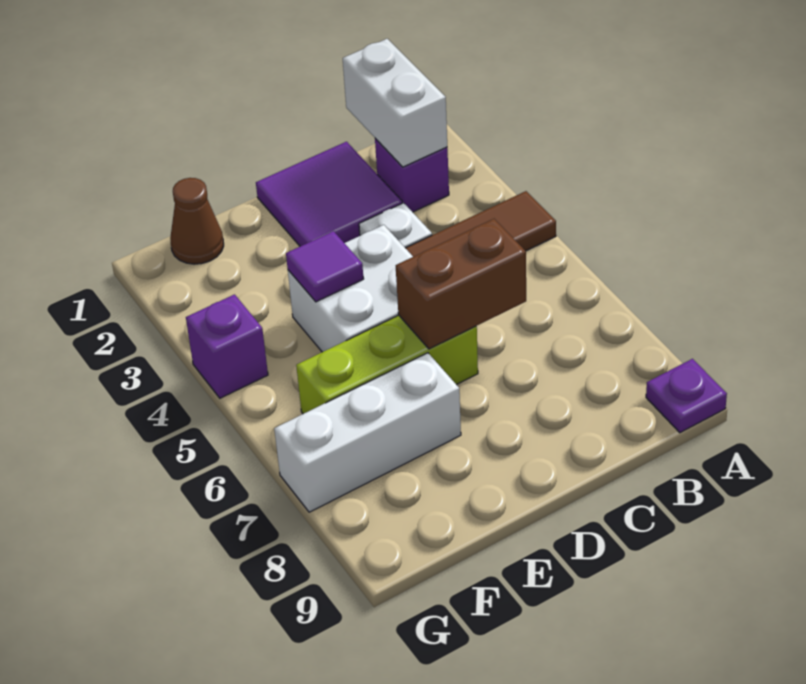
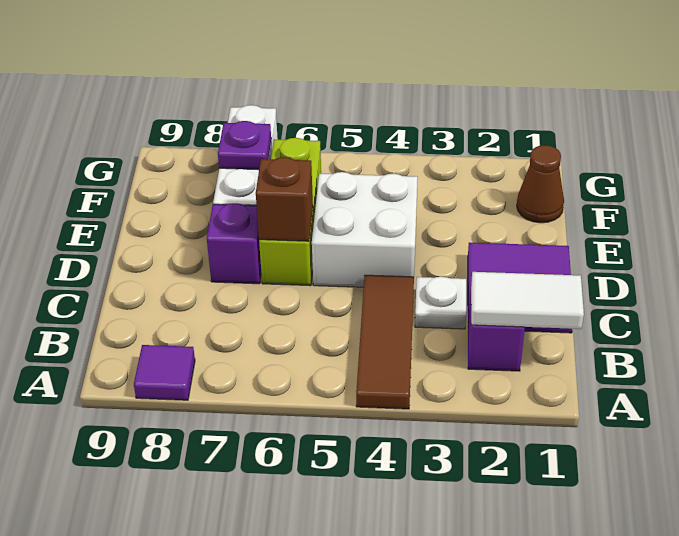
purple 1x1 plate [646,359,727,433] -> purple 1x1 plate moved to [218,121,271,170]
white 1x2 brick [343,39,447,167] -> white 1x2 tile [471,272,584,329]
brown 1x2 brick [396,219,526,349] -> brown 1x1 brick [256,157,313,241]
purple 1x1 tile [286,231,364,302] -> purple 1x1 tile moved to [134,345,195,400]
purple 1x1 brick [186,295,268,398] -> purple 1x1 brick moved to [207,203,261,284]

